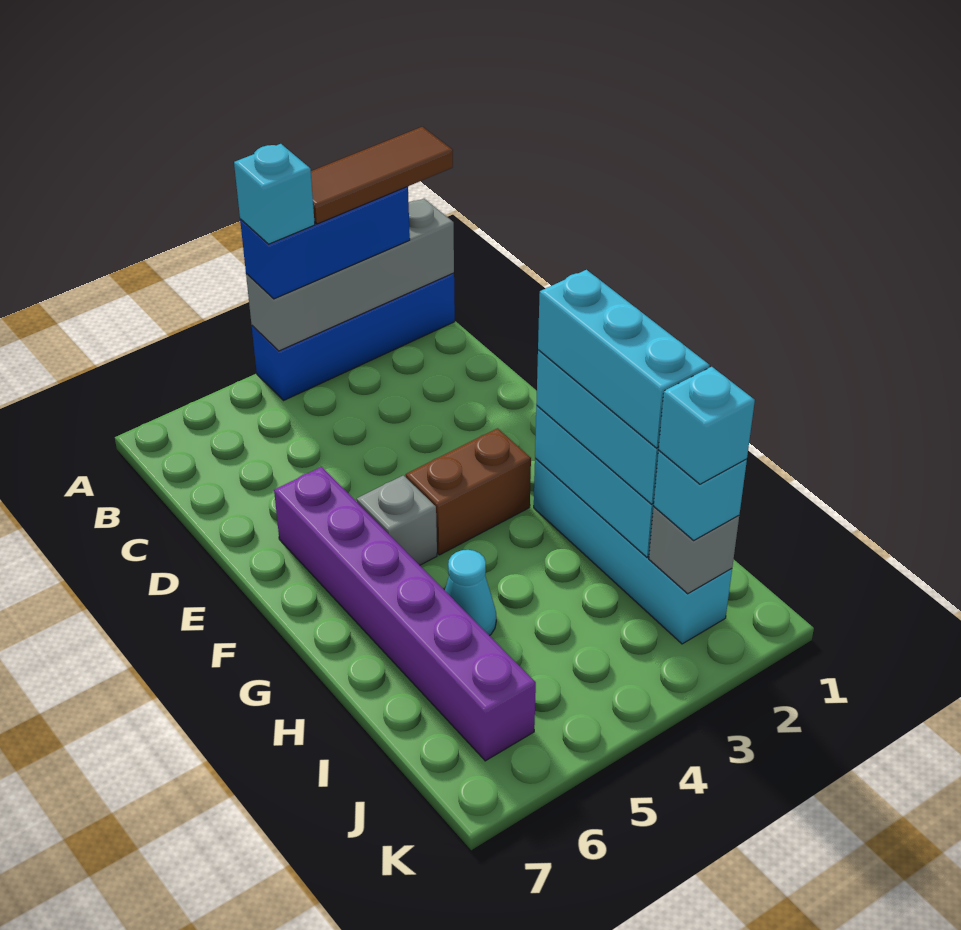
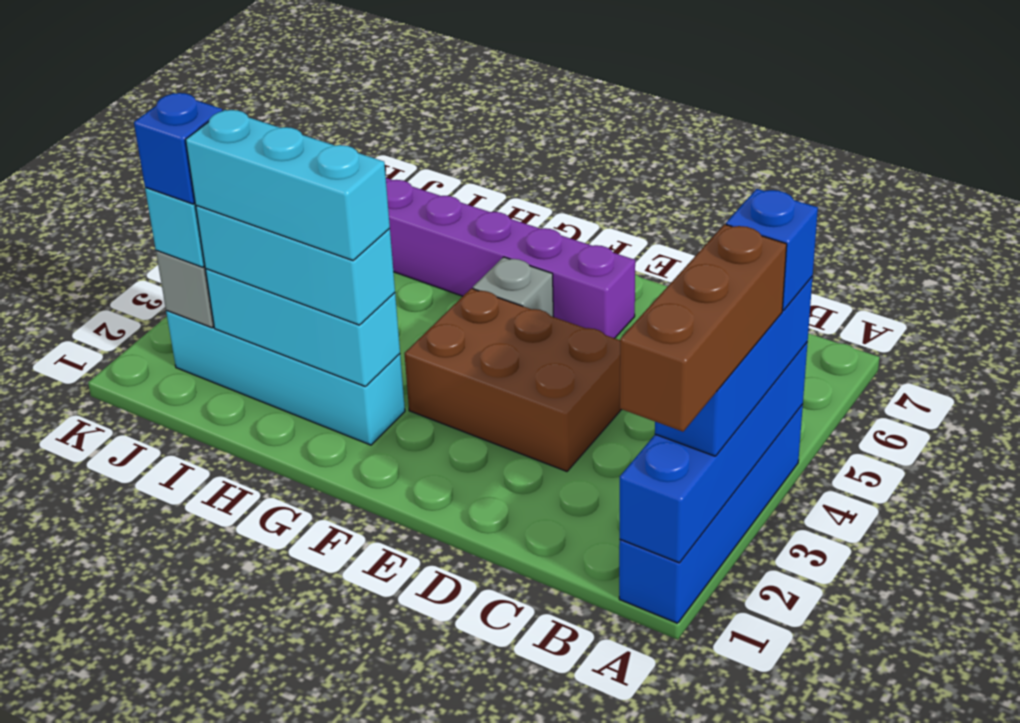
grey 1x4 brick [246,199,454,351] -> blue 1x4 brick [620,342,808,563]
brown 1x3 tile [311,127,453,224] -> brown 1x3 brick [620,224,787,432]
cyan 1x1 brick [234,144,315,244] -> blue 1x1 brick [726,189,818,311]
brown 1x2 brick [406,428,531,555] -> brown 2x3 brick [404,288,622,471]
cyan 1x1 cone [445,550,496,636] -> none
cyan 1x1 brick [659,367,755,484] -> blue 1x1 brick [134,93,222,204]

